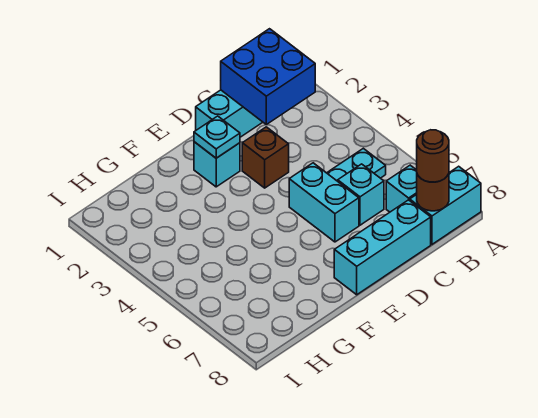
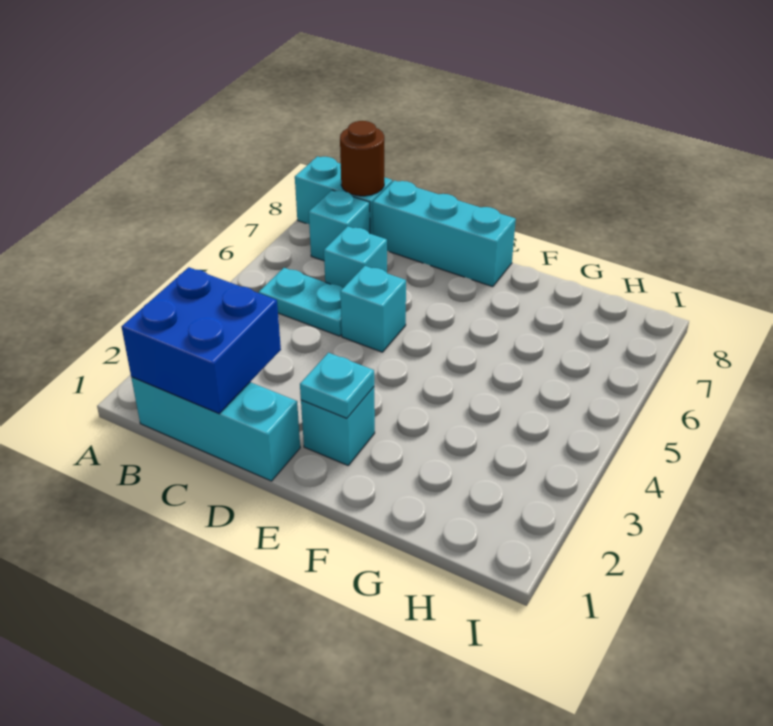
brown 1x1 round brick [417,130,449,182] -> none
brown 1x1 brick [242,127,289,188] -> none
cyan 1x2 brick [289,163,359,242] -> cyan 1x1 brick [340,266,406,352]

